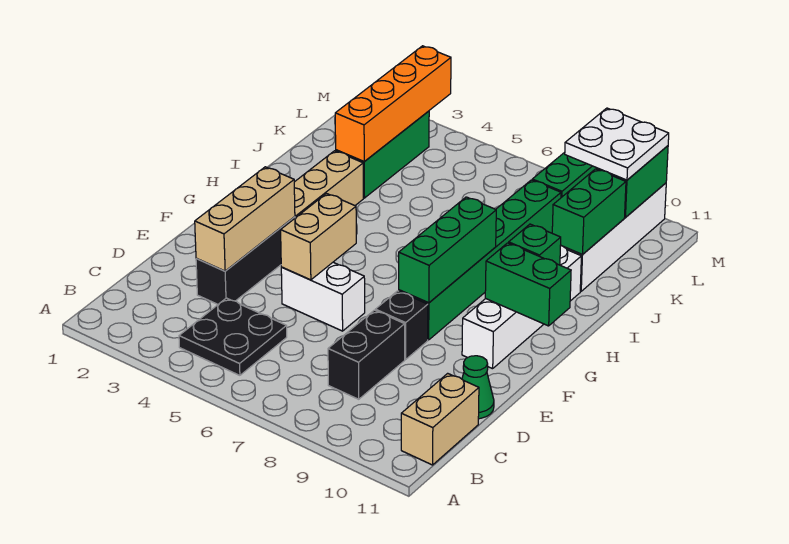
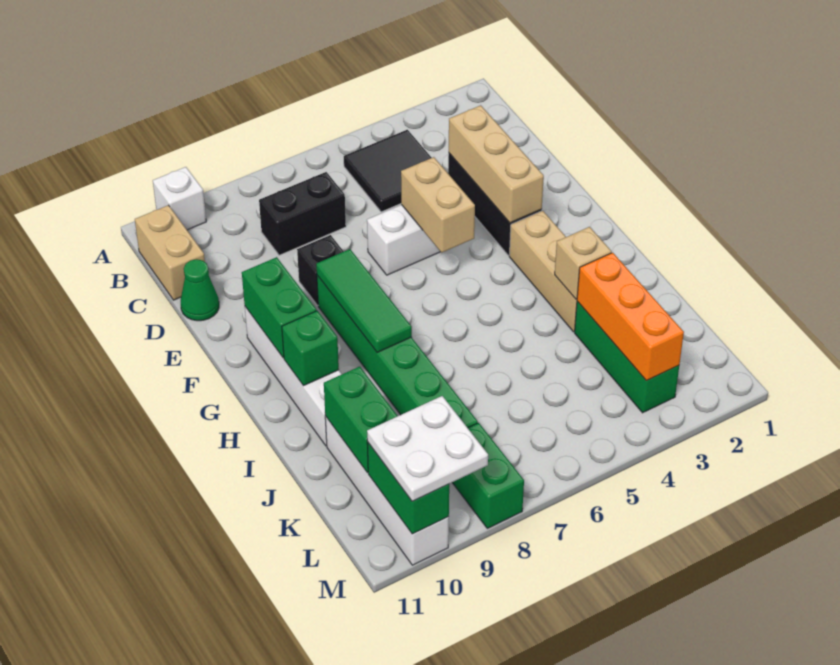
none -> white 1x1 brick [153,167,206,230]
black 2x2 plate [179,298,287,375] -> black 2x2 tile [344,130,432,212]
black 1x2 brick [328,310,405,399] -> black 1x2 brick turned to [259,172,346,255]
green 1x3 brick [399,197,496,303] -> green 1x3 tile [316,249,412,352]
green 1x2 brick [485,243,571,326] -> green 1x2 brick turned to [242,257,317,358]
none -> tan 1x1 brick [555,227,612,299]
orange 1x4 brick [335,46,451,162] -> orange 1x3 brick [577,253,684,381]

